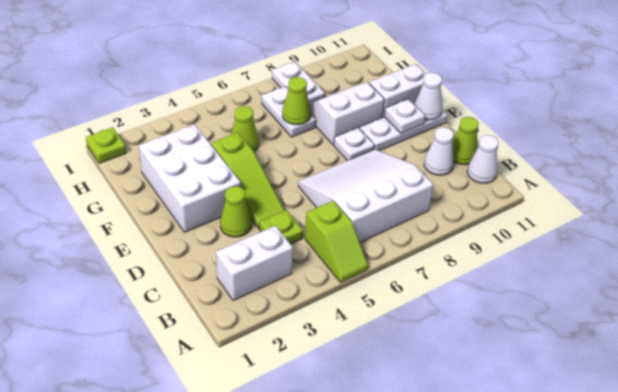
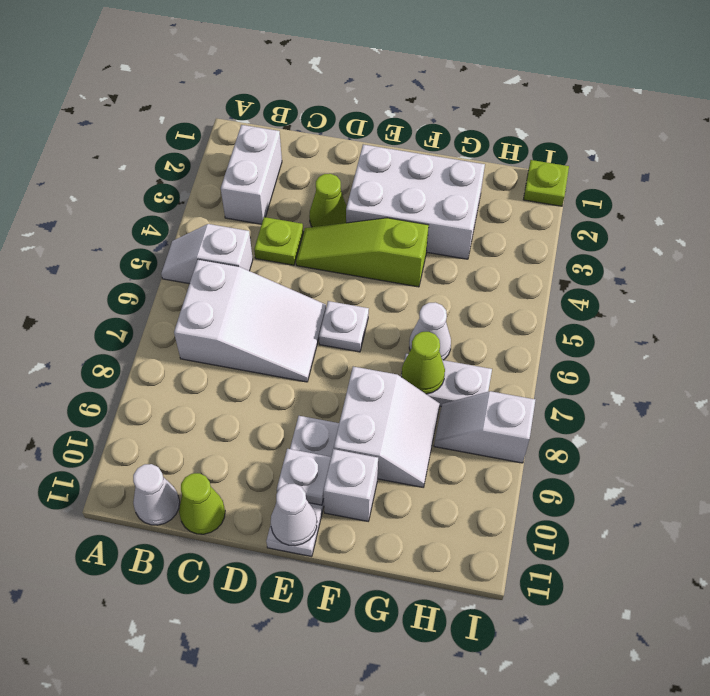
lime 1x2 slope [305,201,368,282] -> white 1x2 slope [161,224,253,284]
white 3x3 slope [298,149,433,242] -> white 2x3 slope [174,260,326,382]
white 1x1 cone [424,127,454,175] -> white 1x1 cone moved to [409,302,451,360]
white 1x1 plate [334,128,375,161] -> white 1x1 plate moved to [319,301,369,352]
white 1x2 brick [369,64,426,118] -> white 1x1 brick [323,449,378,521]
lime 1x1 cone [231,106,259,151] -> none
white 1x2 plate [272,62,325,103] -> white 1x2 slope [434,391,535,463]

